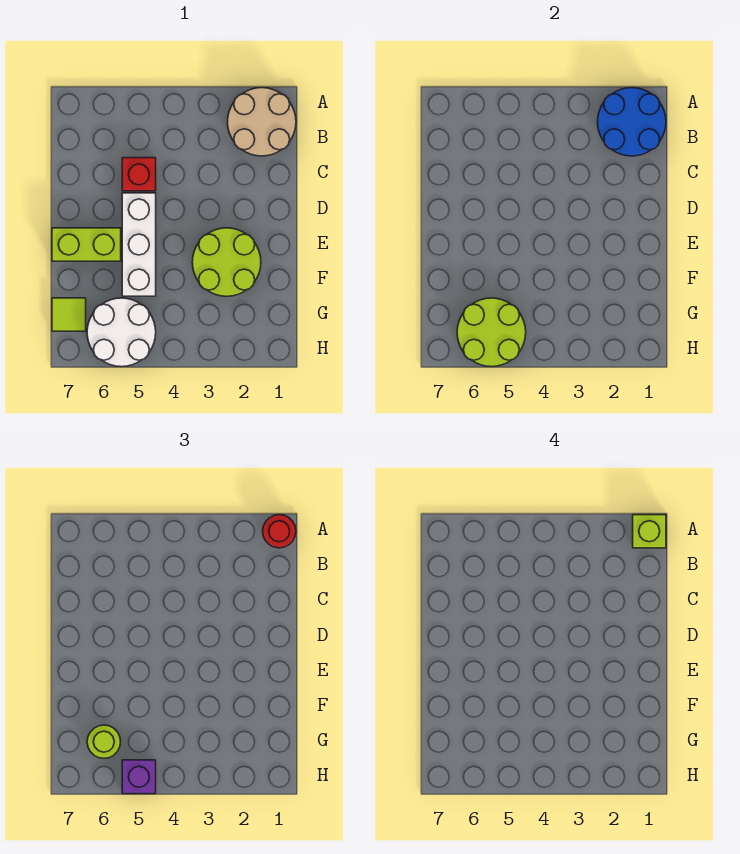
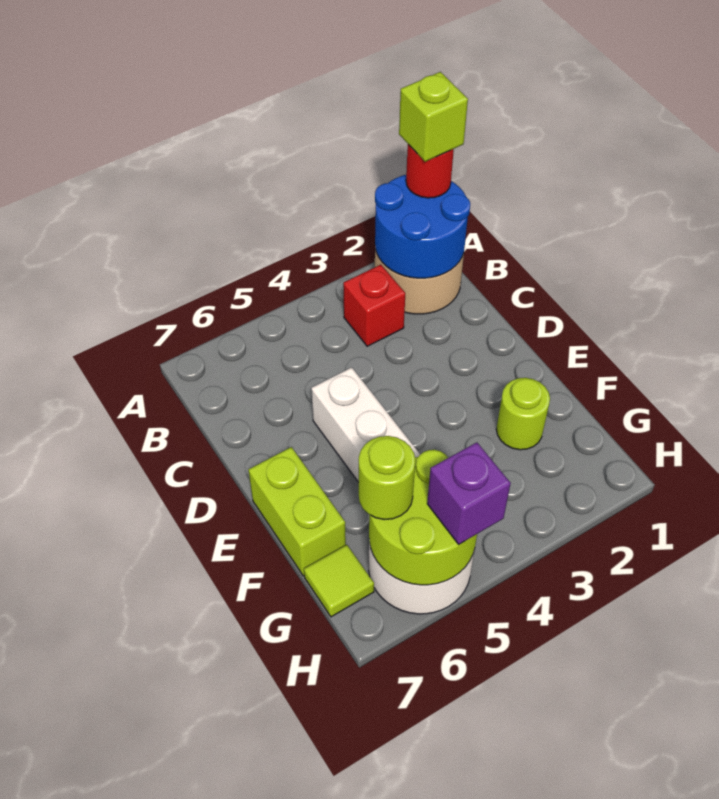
red 1x1 brick [122,158,156,191] -> red 1x1 brick moved to [343,265,405,346]
lime 2x2 round brick [192,228,261,296] -> lime 1x1 round brick [496,378,550,450]
lime 1x2 brick [52,228,121,261] -> lime 1x2 brick turned to [248,447,346,576]

